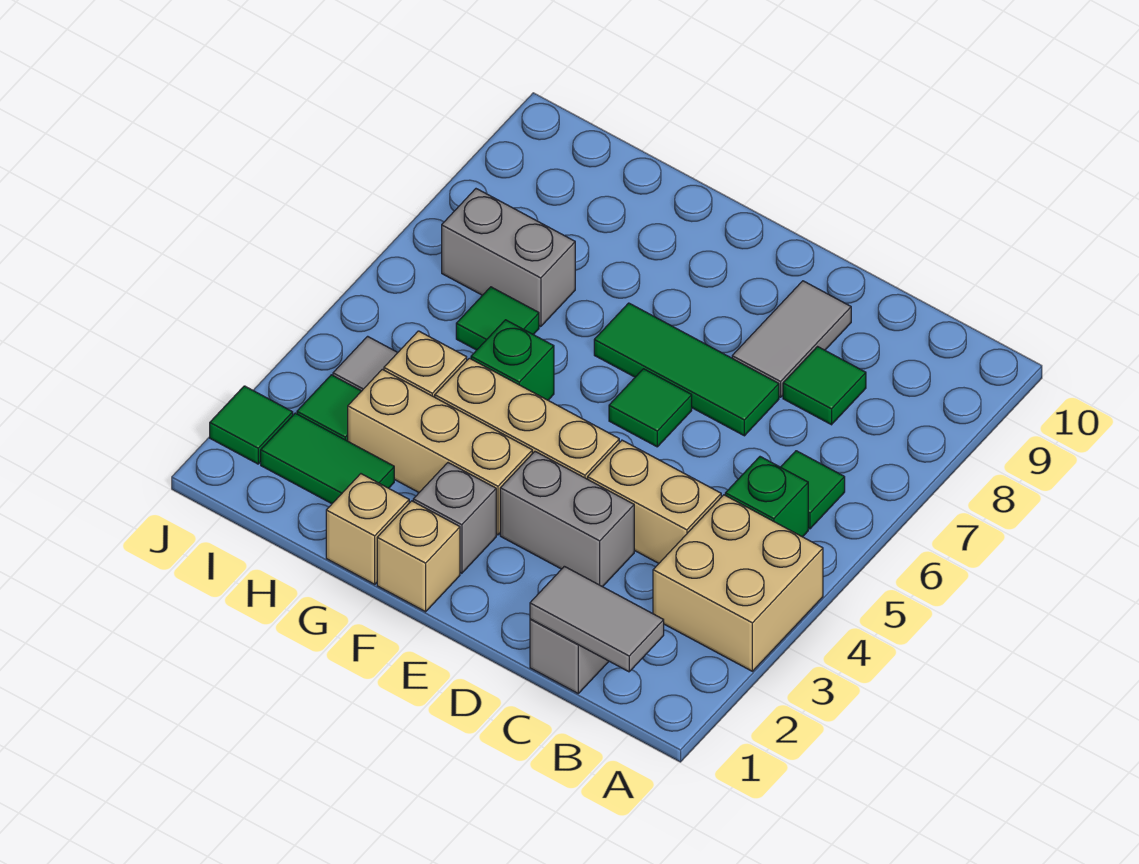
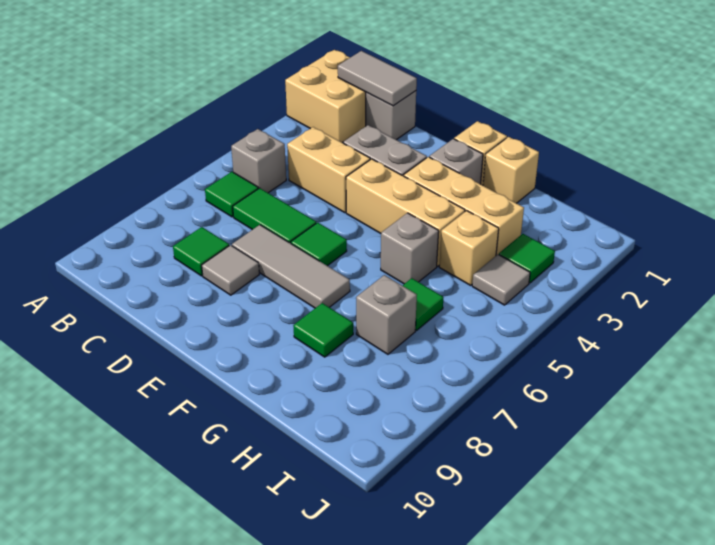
tan 2x2 brick [653,495,823,671] -> tan 2x2 brick moved to [285,50,366,143]
green 1x1 brick [725,457,808,537] -> grey 1x1 brick [231,129,286,193]
green 1x3 tile [594,303,779,436] -> grey 1x3 tile [232,225,350,308]
grey 1x2 tile [732,281,851,397] -> grey 1x1 tile [202,245,259,295]
green 1x1 brick [471,320,554,400] -> grey 1x1 brick [381,213,439,284]
green 1x2 tile [261,413,394,504] -> green 1x2 tile moved to [233,188,316,243]
grey 1x2 brick [442,189,575,327] -> grey 1x1 brick [356,275,417,354]
green 1x1 tile [210,386,293,464] -> green 1x1 tile moved to [293,303,353,357]

